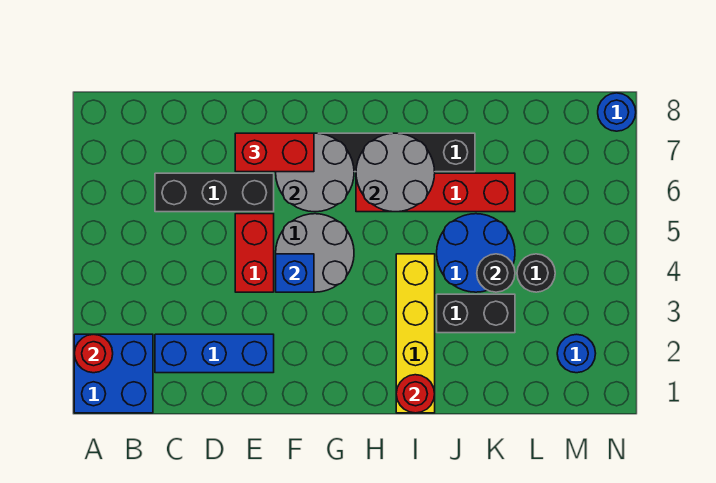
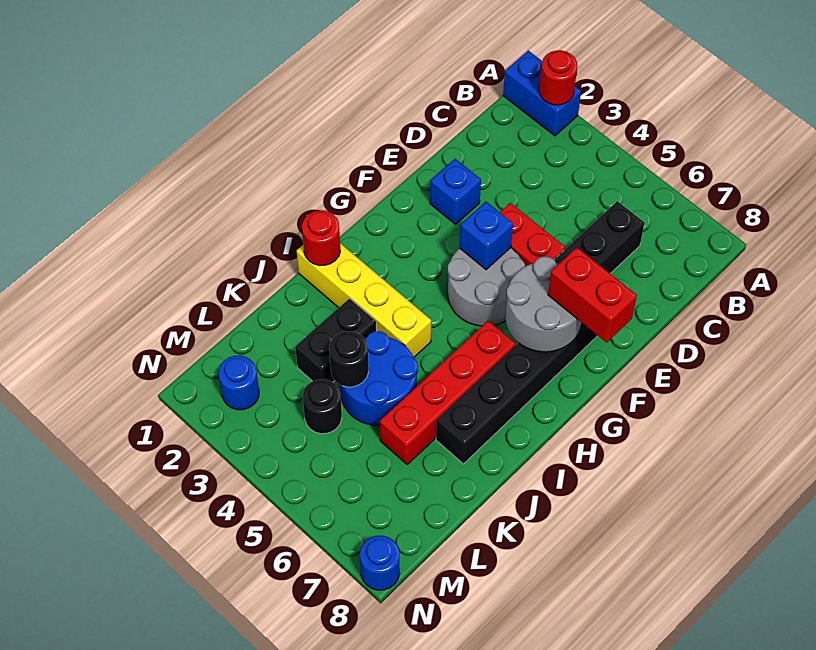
blue 2x2 brick [74,334,153,413] -> blue 1x2 brick [503,50,581,136]
blue 1x3 brick [155,334,274,373] -> blue 1x1 brick [430,159,481,224]
red 1x2 brick [235,133,314,172] -> red 1x2 brick turned to [548,247,637,343]
grey 2x2 round brick [356,133,435,212] -> none

